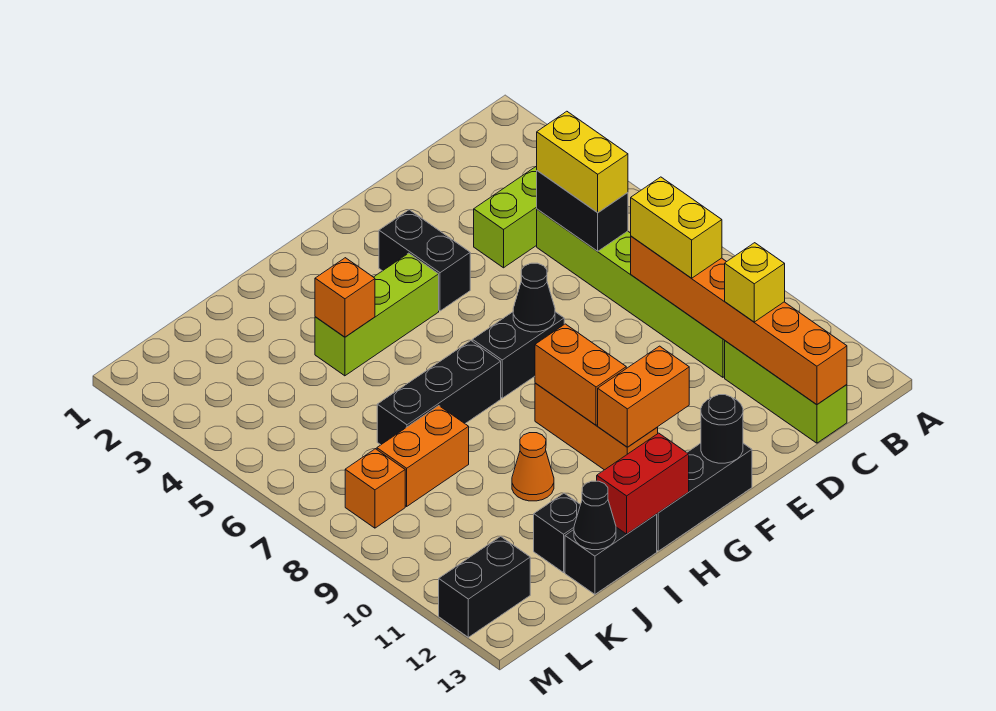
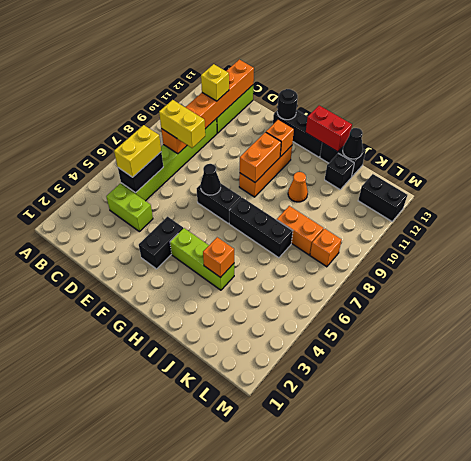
yellow 1x2 brick [631,177,722,278] -> yellow 1x2 brick turned to [159,100,205,148]
orange 1x2 brick [598,346,689,447] -> orange 1x1 brick [266,120,294,157]

